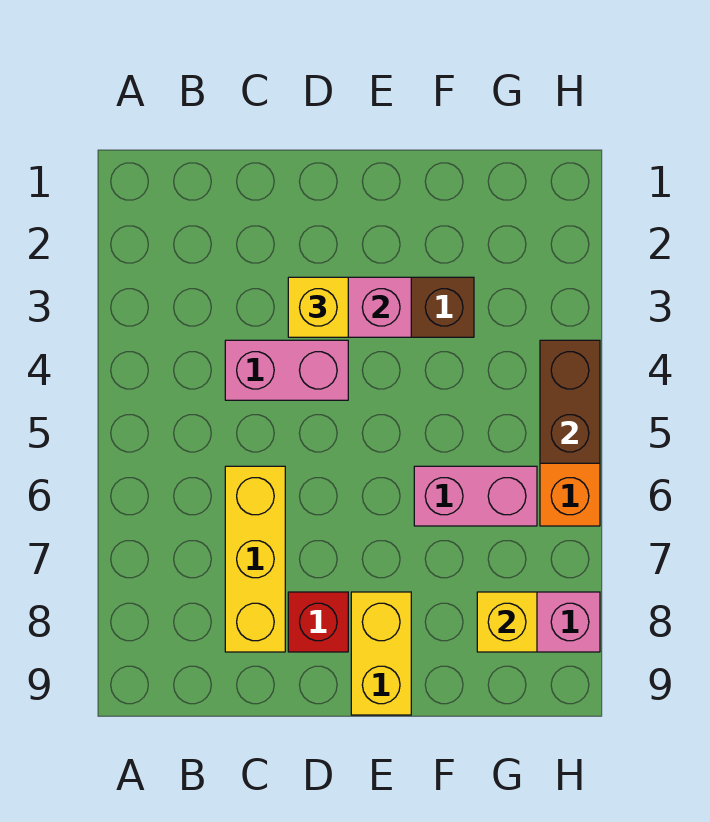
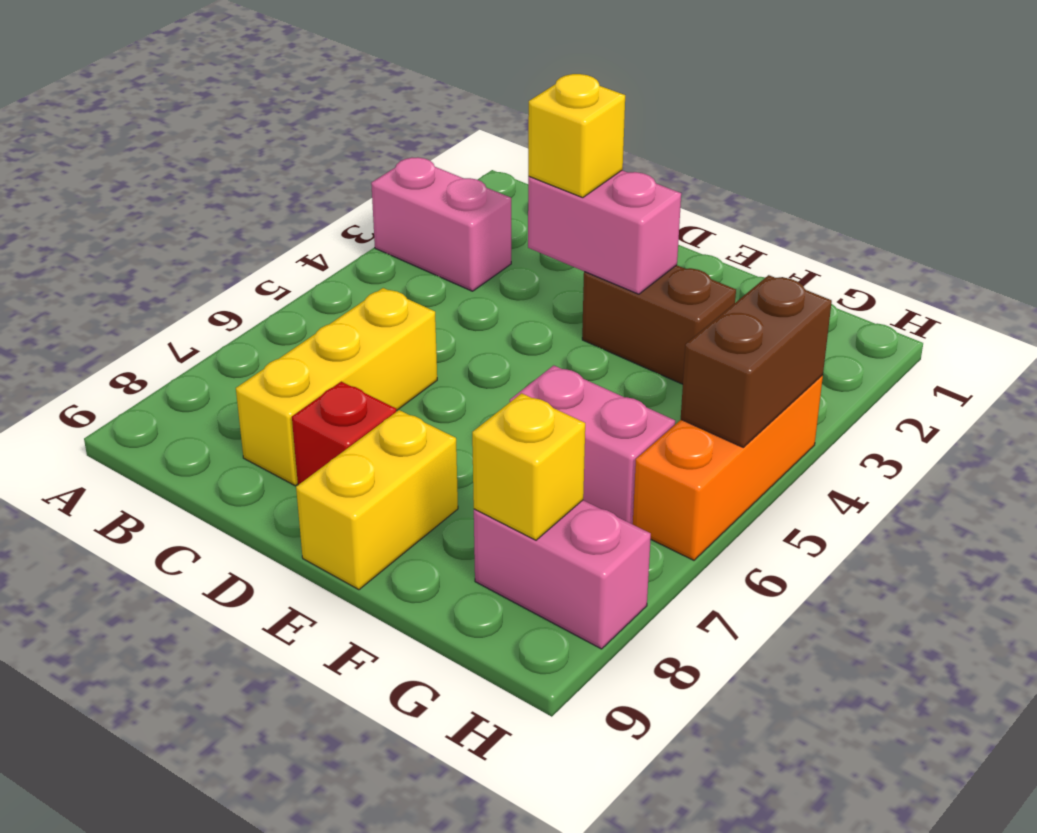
pink 1x2 brick [225,340,348,400] -> pink 1x2 brick moved to [371,157,511,291]

